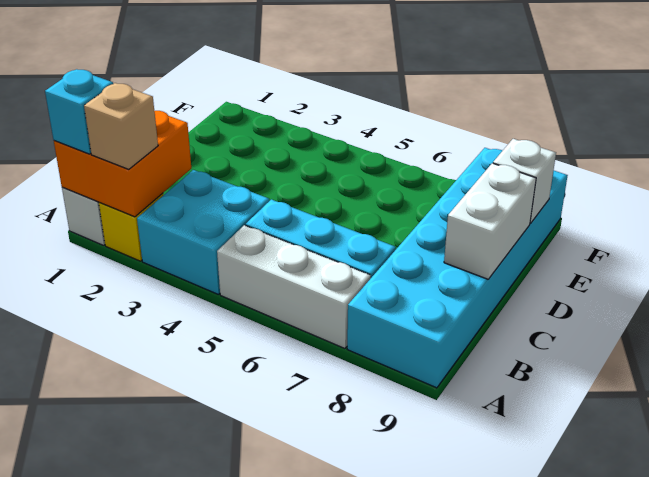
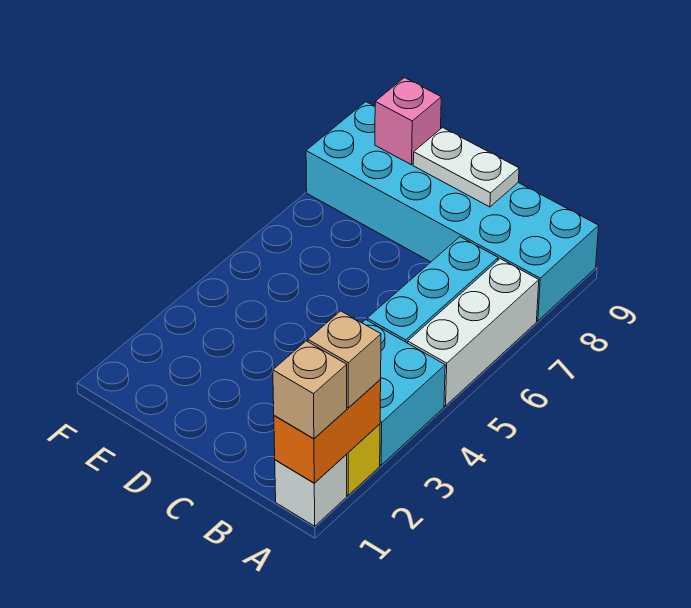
orange 2x2 brick [54,111,191,217] -> orange 1x2 brick [274,380,381,483]
cyan 1x1 brick [45,69,113,154] -> tan 1x1 brick [273,341,347,439]
white 1x2 brick [444,163,536,279] -> white 1x2 plate [413,128,519,207]
white 1x1 brick [493,139,556,223] -> pink 1x1 brick [375,78,441,165]

